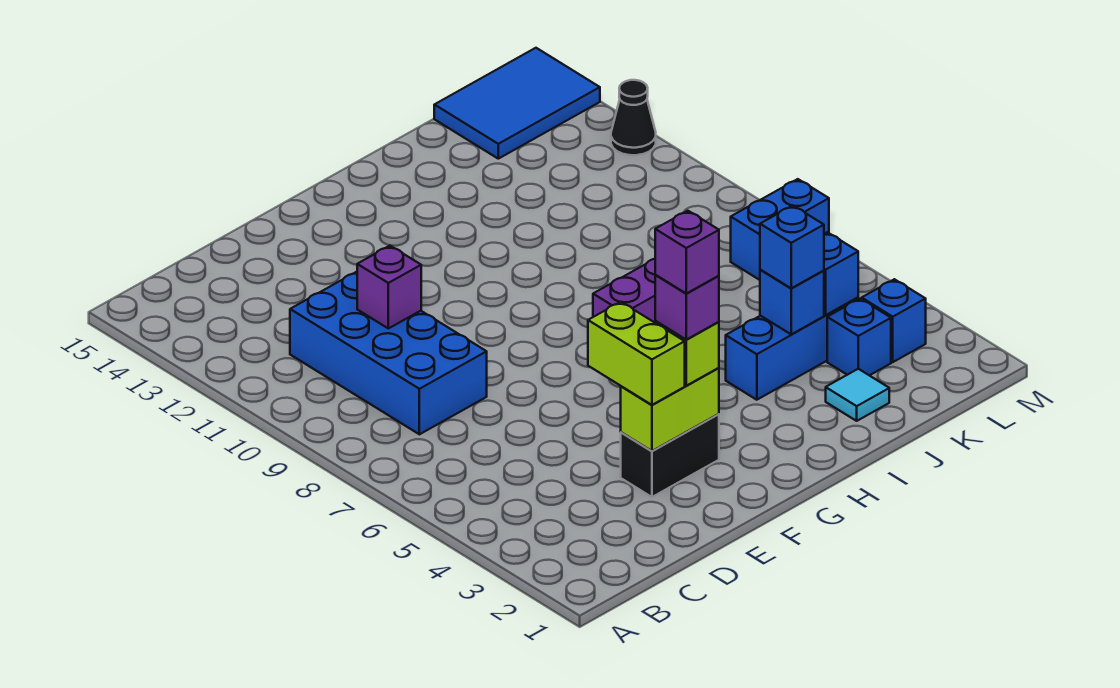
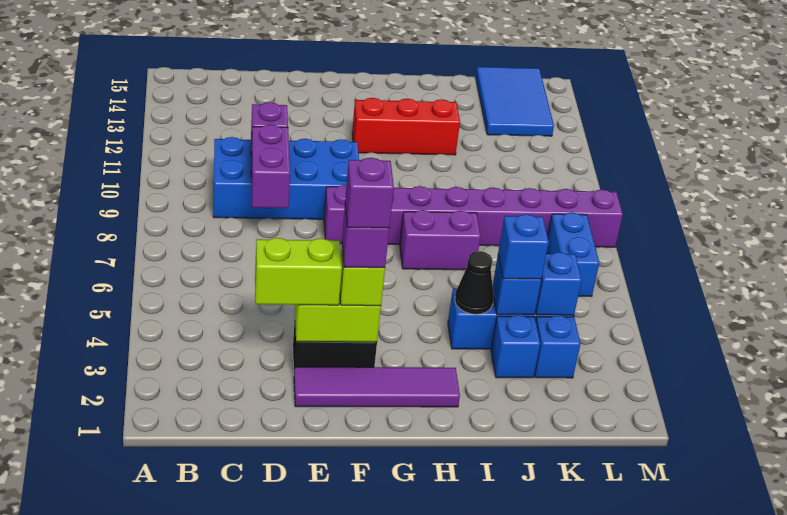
blue 2x4 brick [290,272,487,434] -> blue 2x4 brick turned to [213,137,359,219]
none -> purple 1x2 brick [251,124,290,208]
none -> purple 1x4 tile [294,367,460,407]
lime 1x2 brick [588,302,685,405] -> lime 1x2 brick turned to [255,238,342,305]
none -> purple 1x8 brick [324,185,623,247]
none -> red 1x3 brick [352,98,460,155]
cyan 1x1 tile [826,369,889,421] -> none
blue 2x3 tile [434,48,600,159] -> blue 2x3 tile turned to [476,67,554,136]
blue 1x1 brick [862,279,926,362] -> blue 1x1 brick moved to [491,315,540,378]
blue 1x2 brick [731,179,829,280] -> blue 1x2 brick turned to [547,212,599,297]
black 1x1 cone [611,80,656,155] -> black 1x1 cone moved to [455,251,494,314]

